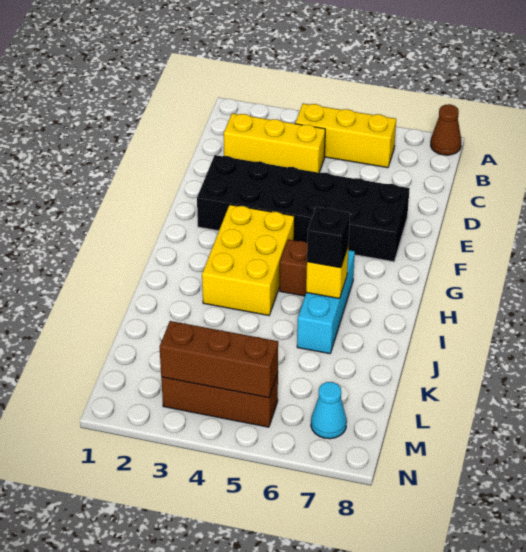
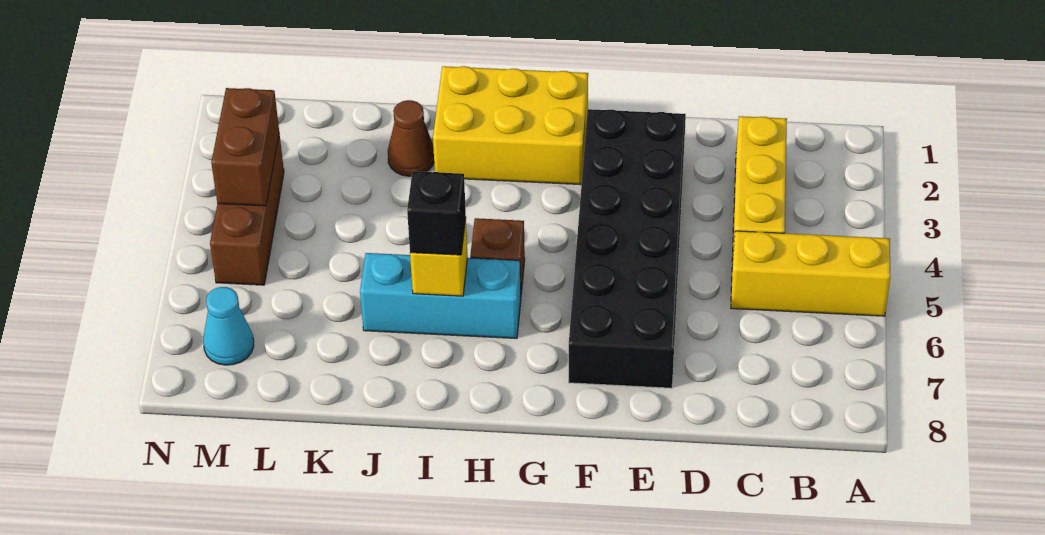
brown 1x1 cone [431,104,461,155] -> brown 1x1 cone moved to [388,100,434,176]
yellow 1x3 brick [295,104,396,168] -> yellow 1x3 brick turned to [731,231,890,316]
yellow 2x3 brick [202,205,294,315] -> yellow 2x3 brick moved to [433,66,588,185]
brown 1x3 brick [160,321,278,398] -> brown 1x2 brick [211,88,279,206]

